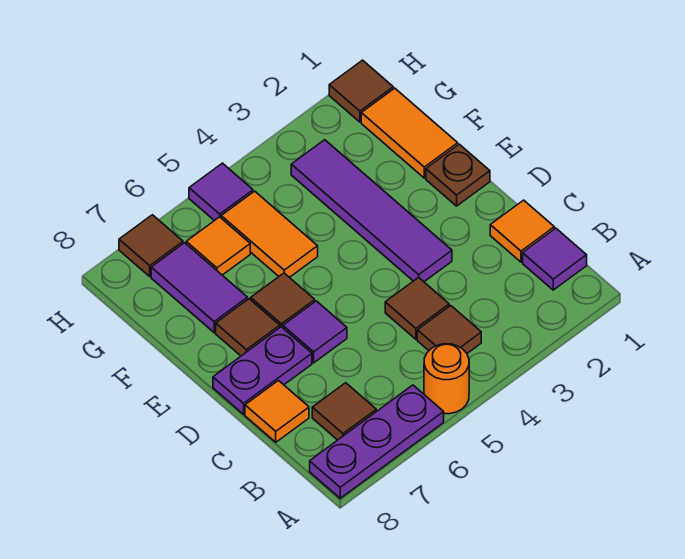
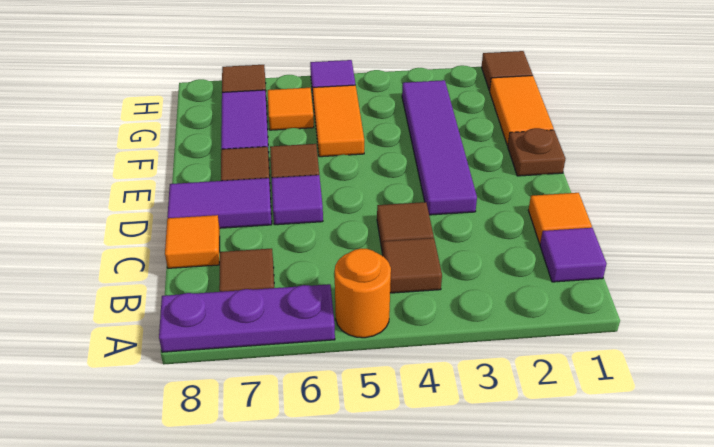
purple 1x2 plate [213,327,312,414] -> purple 1x2 tile [167,178,272,228]

